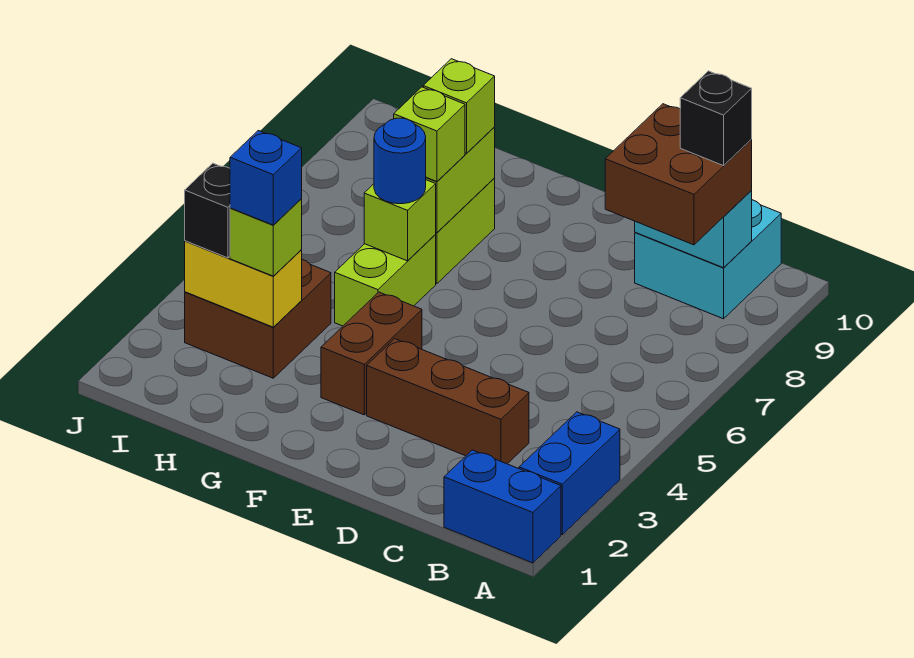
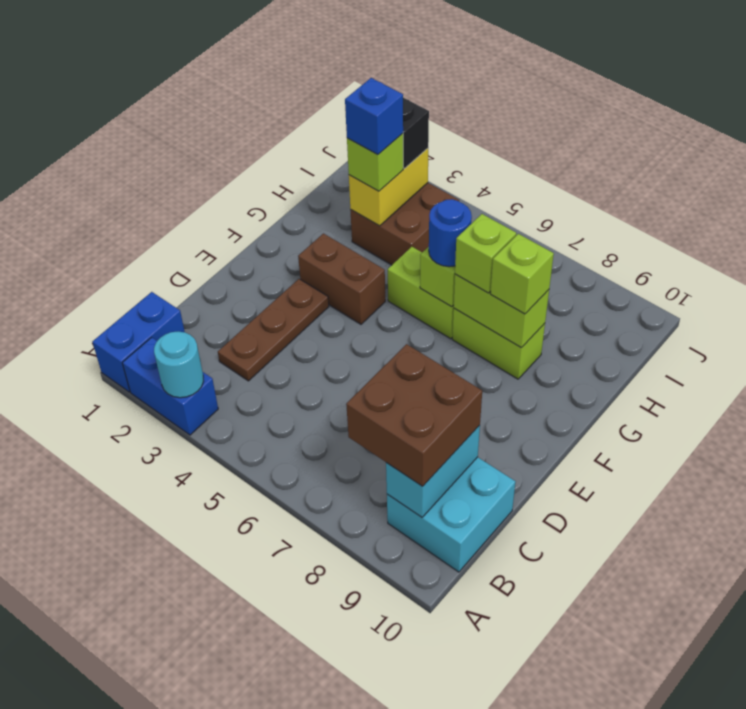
none -> cyan 1x1 round brick [154,331,204,398]
black 1x1 brick [680,71,752,166] -> none
brown 1x3 brick [367,339,529,464] -> brown 1x3 plate [218,279,329,381]

